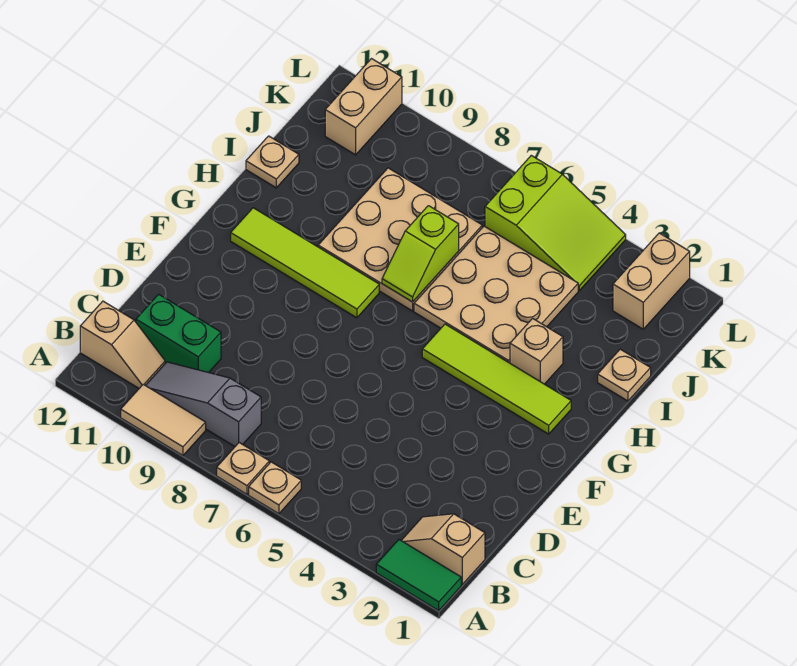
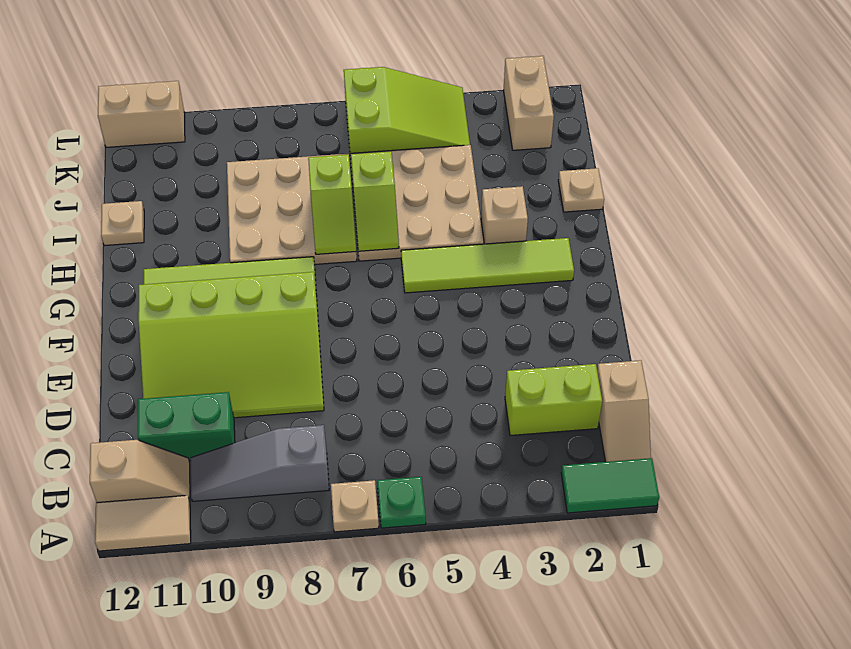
tan 1x1 plate [249,462,301,514] -> green 1x1 plate [377,477,426,528]
tan 1x2 tile [121,384,206,455] -> tan 1x2 tile moved to [95,495,191,551]
tan 1x2 slope [401,514,485,584] -> tan 1x2 slope turned to [597,360,651,462]
none -> lime 1x2 brick [505,364,602,436]
none -> lime 3x4 slope [138,272,324,418]
none -> lime 1x2 slope [351,151,399,251]
tan 1x2 brick [325,59,402,155] -> tan 1x2 brick turned to [98,81,185,147]

